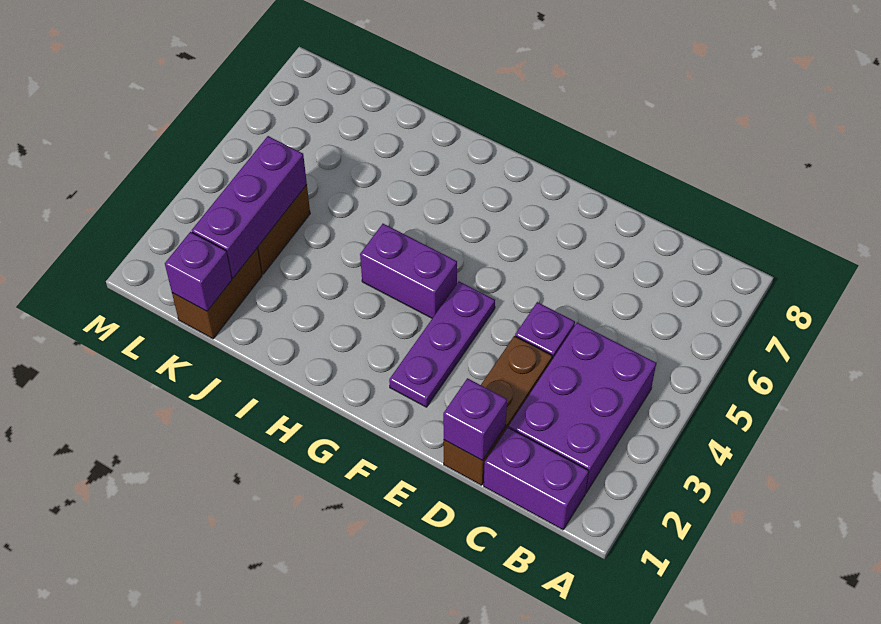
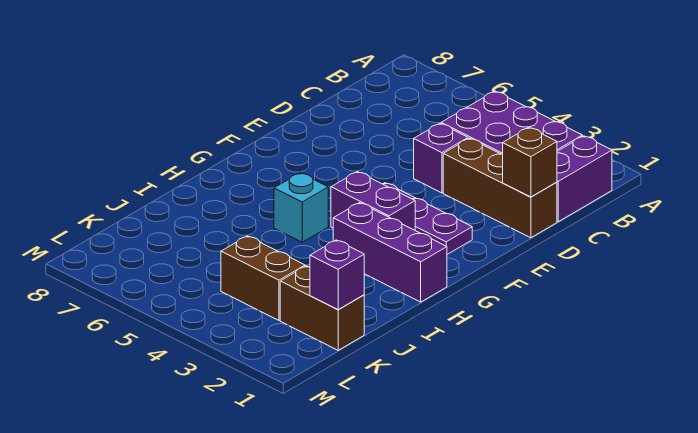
purple 1x1 brick [443,378,507,461] -> brown 1x1 brick [503,127,557,197]
purple 1x2 brick [360,224,457,318] -> purple 1x2 brick turned to [331,172,415,230]
none -> cyan 1x1 brick [274,173,328,242]
purple 1x3 brick [192,136,307,278] -> purple 1x3 brick moved to [333,203,447,302]

